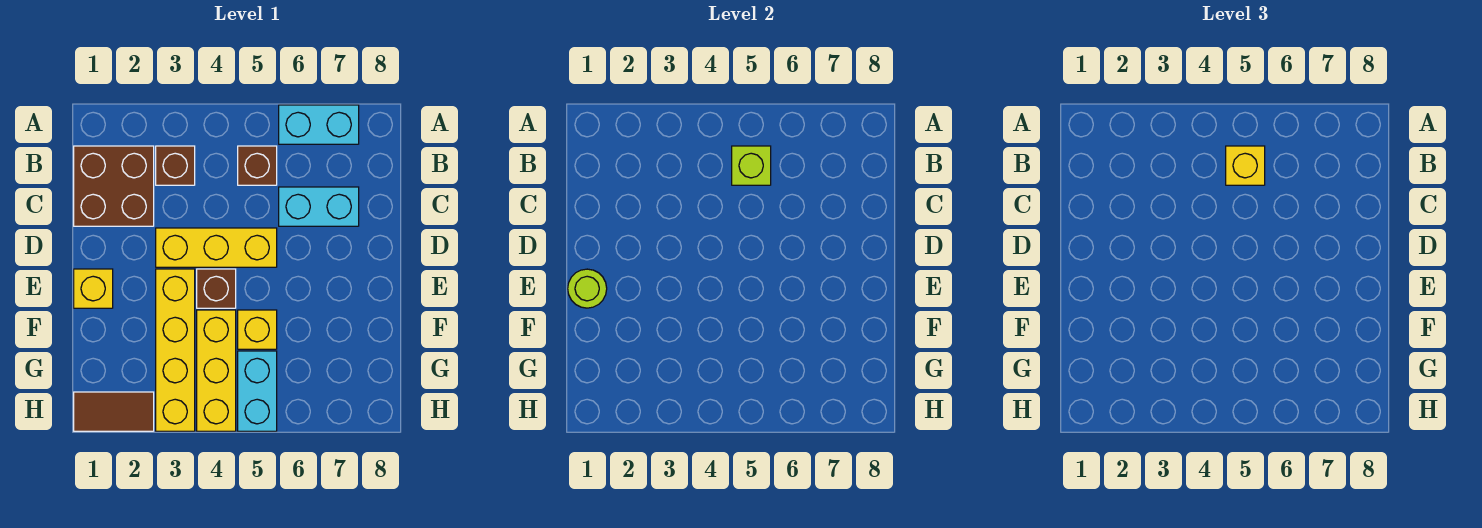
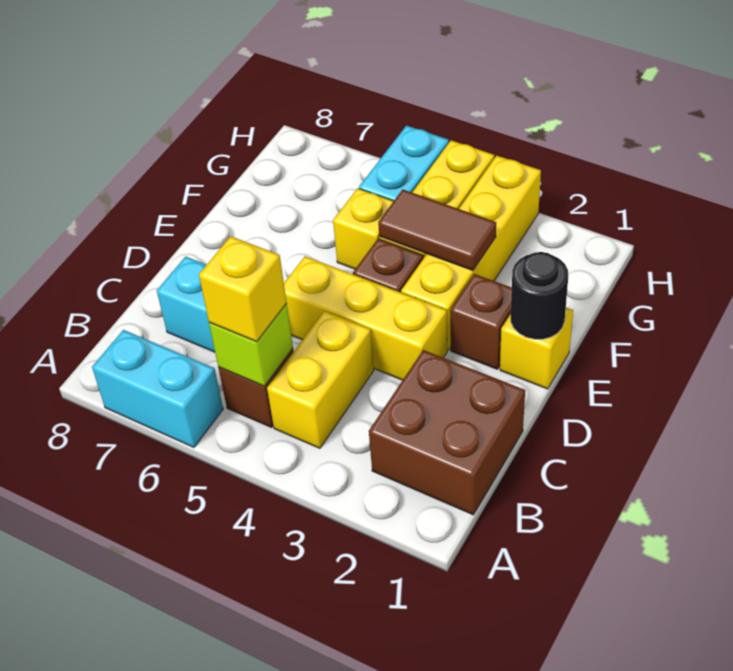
brown 1x1 brick [156,146,195,185] -> brown 1x1 brick moved to [450,274,512,369]
none -> yellow 1x2 brick [267,311,374,448]
lime 1x1 round brick [568,269,607,308] -> black 1x1 round brick [511,252,568,339]
brown 1x2 tile [74,392,154,431] -> brown 1x2 tile moved to [378,190,496,271]

